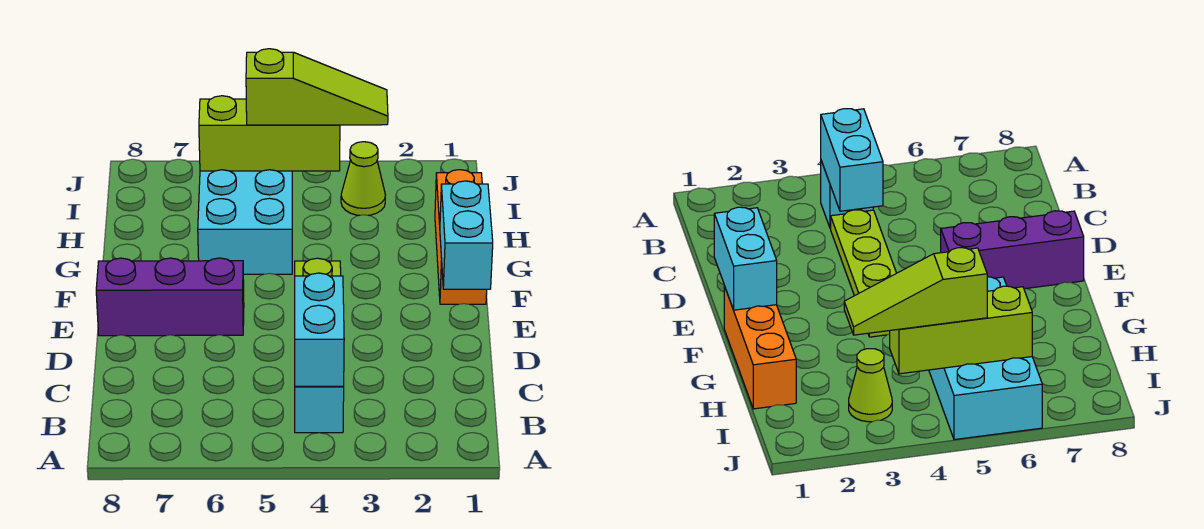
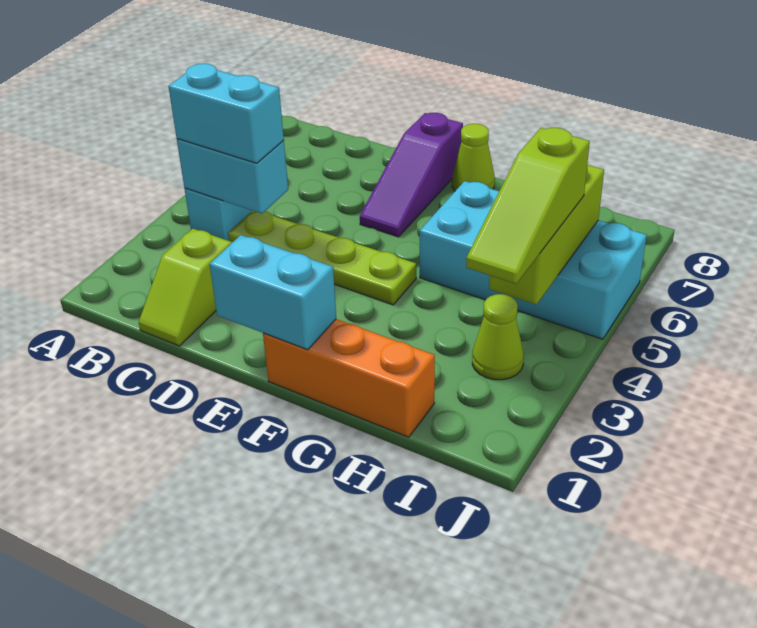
none -> cyan 1x2 brick [168,64,284,163]
none -> lime 1x2 slope [139,229,232,346]
purple 1x3 brick [96,258,244,336] -> purple 1x3 slope [360,113,463,237]
none -> lime 1x1 cone [452,124,495,191]

